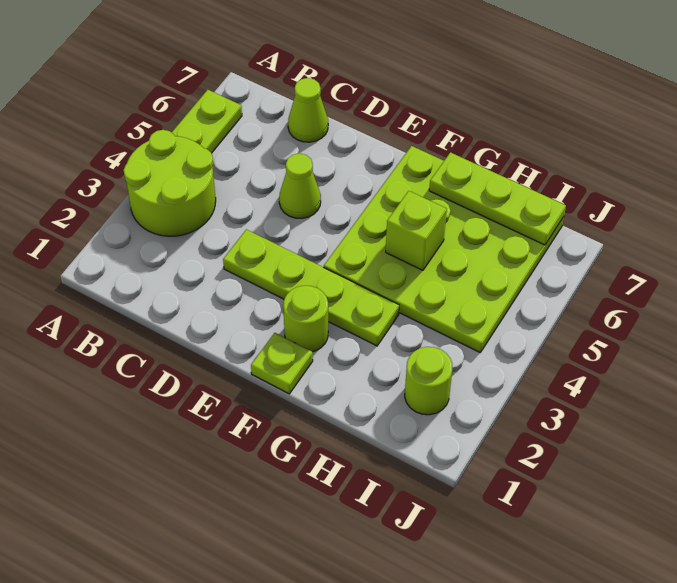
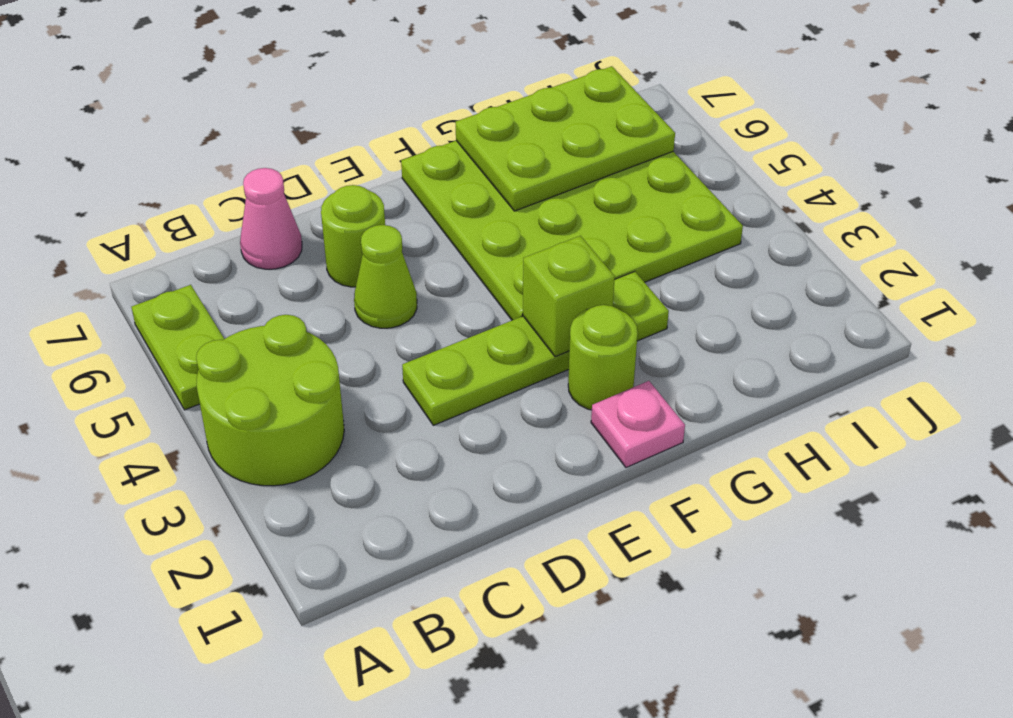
lime 1x1 cone [288,78,328,142] -> pink 1x1 cone [240,168,302,269]
lime 1x1 plate [251,333,313,394] -> pink 1x1 plate [591,381,685,468]
lime 1x1 brick [386,191,447,270] -> lime 1x1 brick moved to [523,236,615,357]
lime 1x3 plate [429,152,566,245] -> lime 2x3 plate [456,66,675,211]
lime 1x1 round brick [405,347,452,415] -> lime 1x1 round brick moved to [321,185,385,287]

